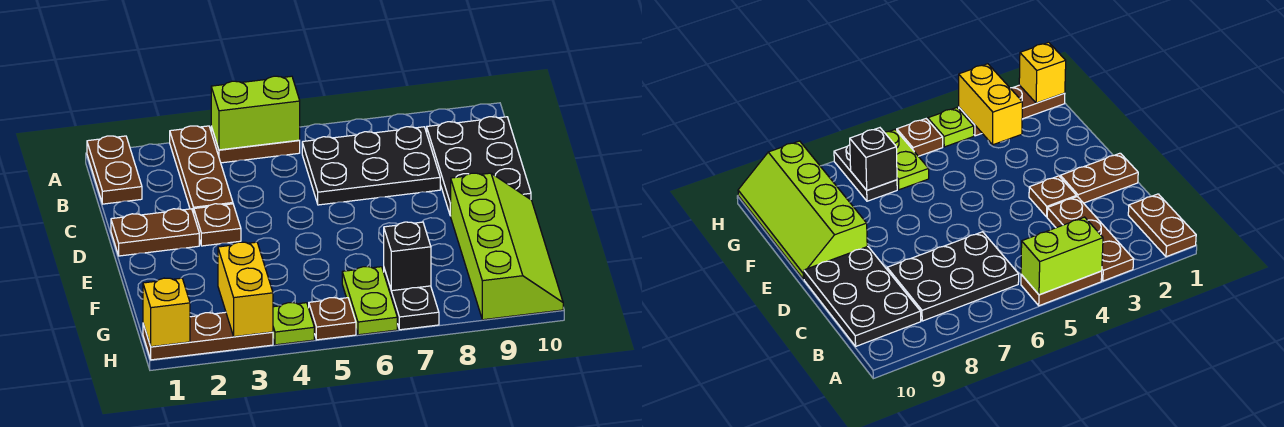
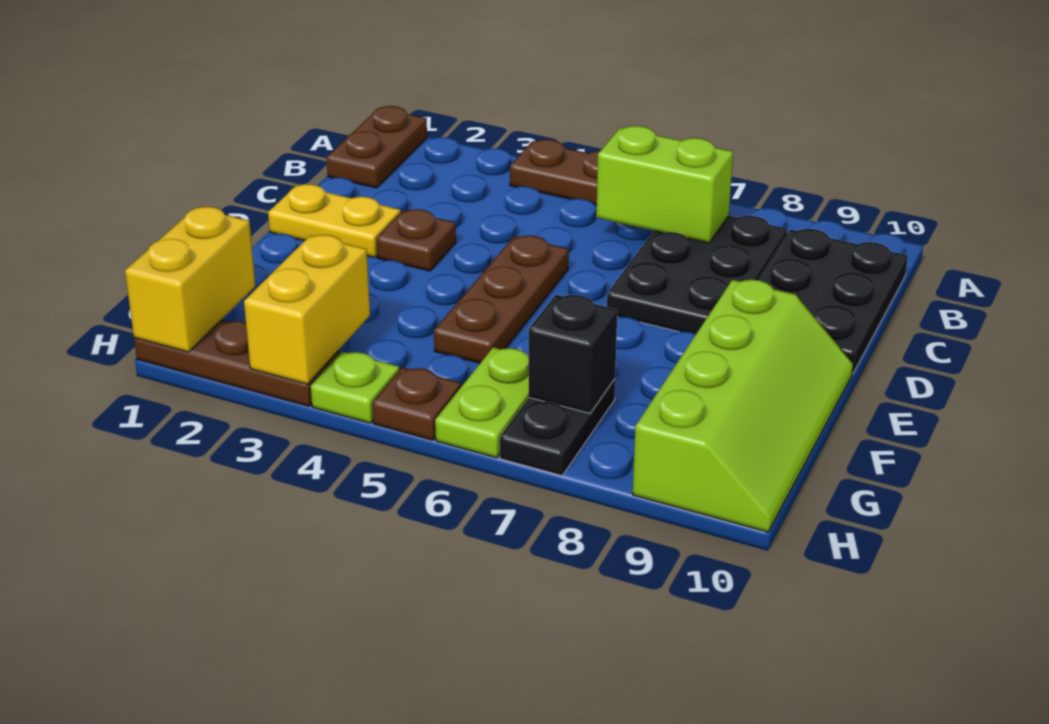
brown 1x3 plate [170,126,233,214] -> brown 1x3 plate moved to [434,236,569,363]
lime 1x2 brick [211,76,300,150] -> lime 1x2 brick moved to [596,126,733,243]
black 2x3 plate [302,127,440,205] -> black 2x3 plate turned to [607,216,787,334]
brown 1x2 plate [111,209,199,256] -> yellow 1x2 plate [268,184,401,258]
yellow 1x1 brick [143,278,190,347] -> yellow 1x2 brick [125,207,255,352]

